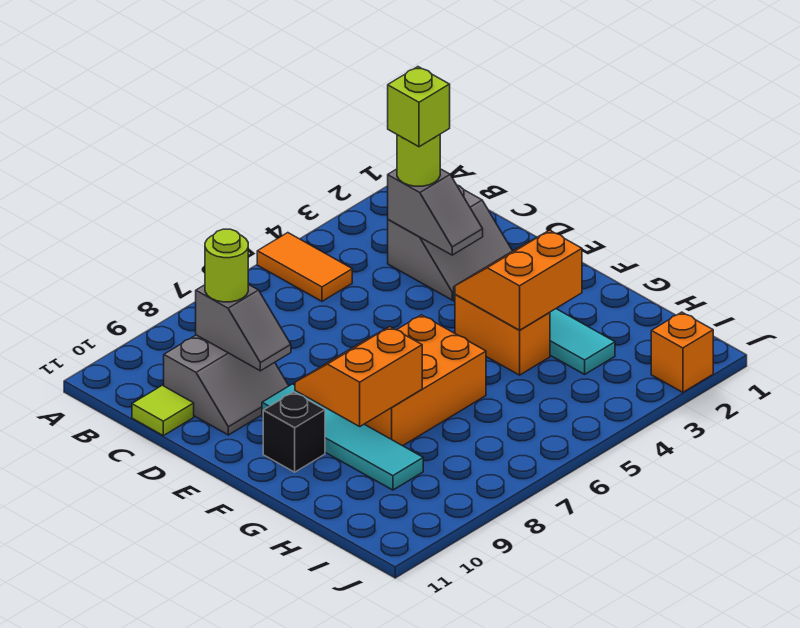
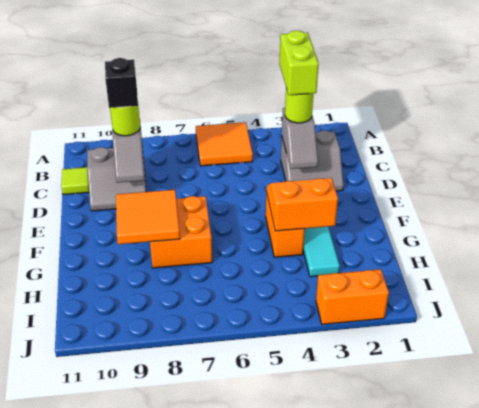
orange 1x2 tile [257,233,352,301] -> orange 2x2 tile [196,122,253,166]
lime 1x1 brick [388,67,450,147] -> lime 1x2 brick [279,31,319,95]
cyan 1x4 tile [262,384,423,490] -> none
orange 2x3 brick [365,315,486,446] -> orange 2x2 brick [150,196,212,268]
orange 2x2 slope [295,327,422,426] -> orange 2x2 tile [116,190,180,244]
black 1x1 brick [263,392,325,472] -> black 1x1 brick moved to [105,58,138,108]
orange 1x1 brick [651,312,713,392] -> orange 1x2 brick [316,269,389,324]

